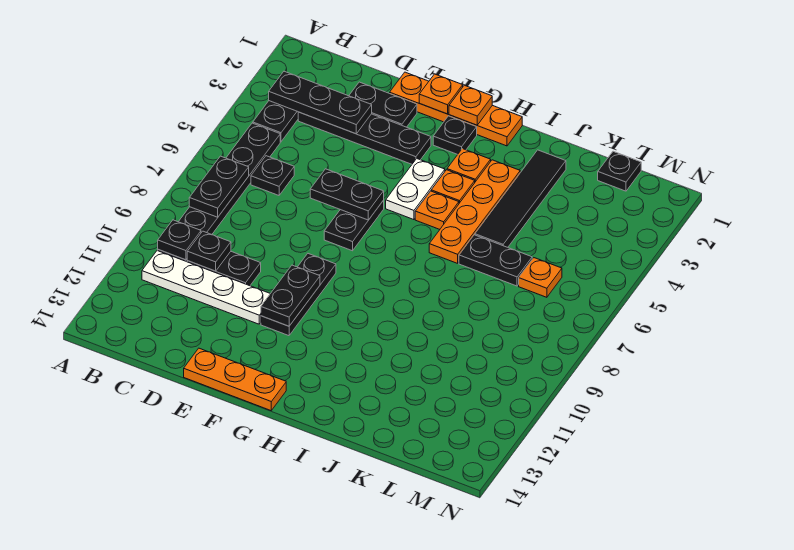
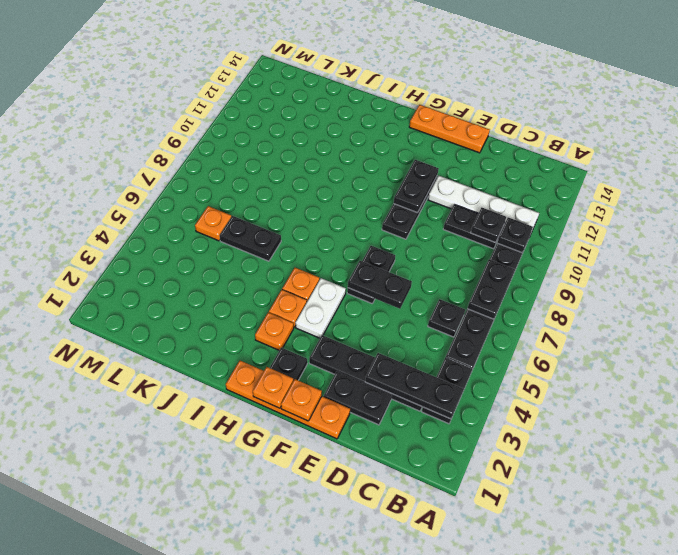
orange 1x4 plate [429,160,520,263] -> none
black 1x4 tile [475,150,566,247] -> none
black 1x1 plate [598,151,641,191] -> none

